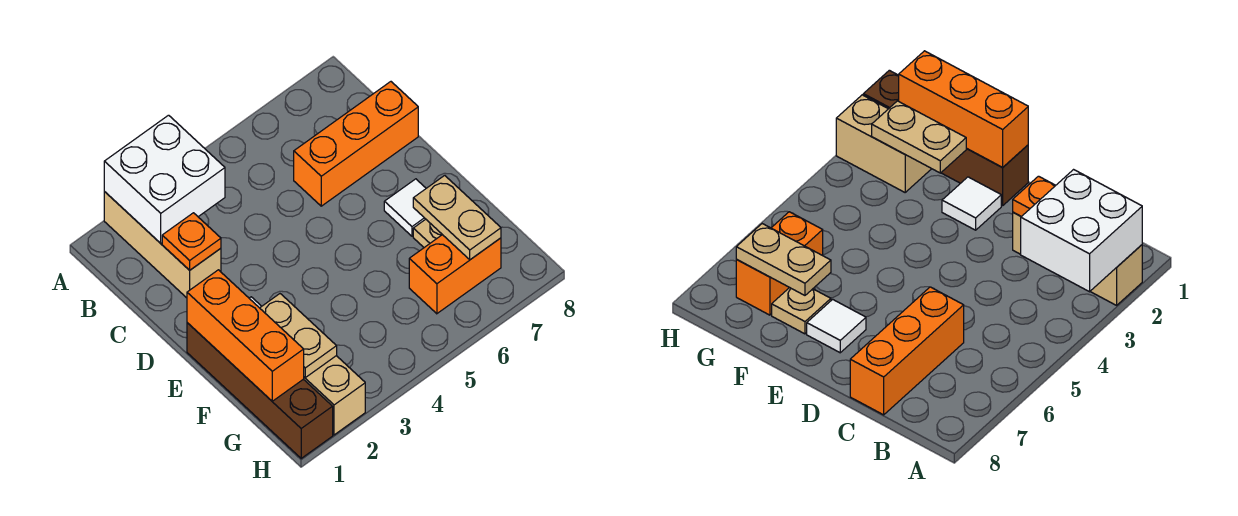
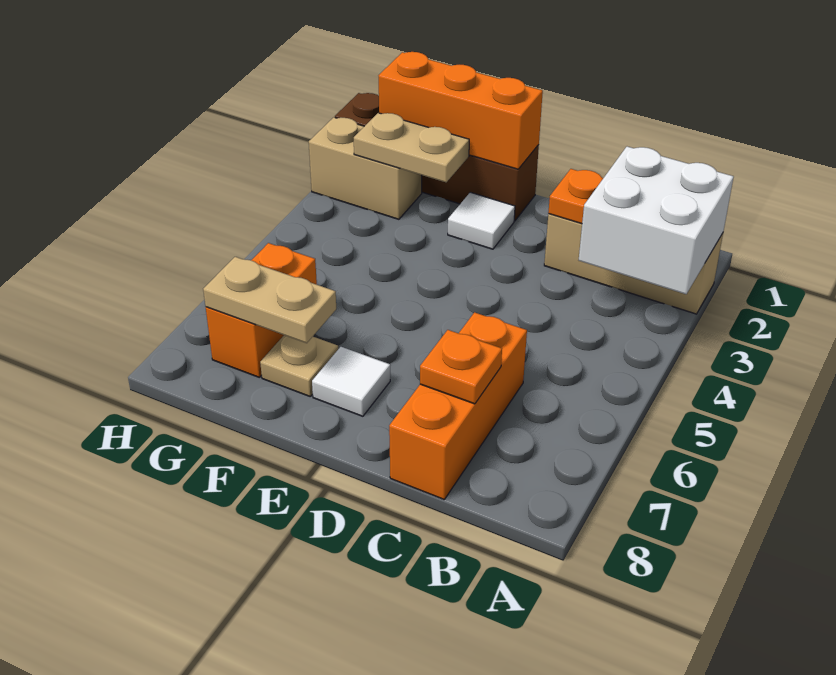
none -> orange 1x1 plate [420,330,502,404]

